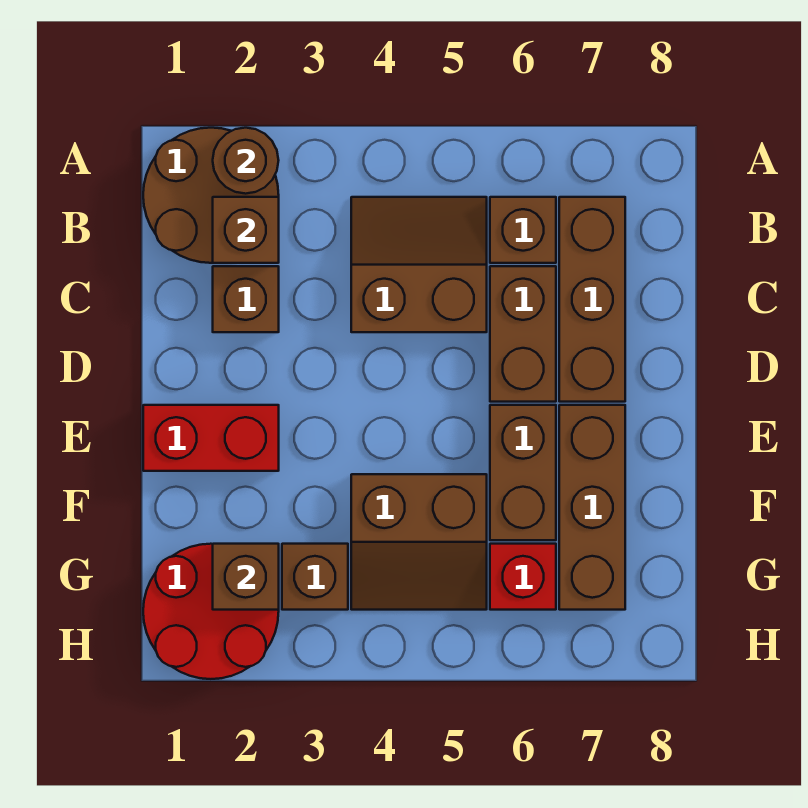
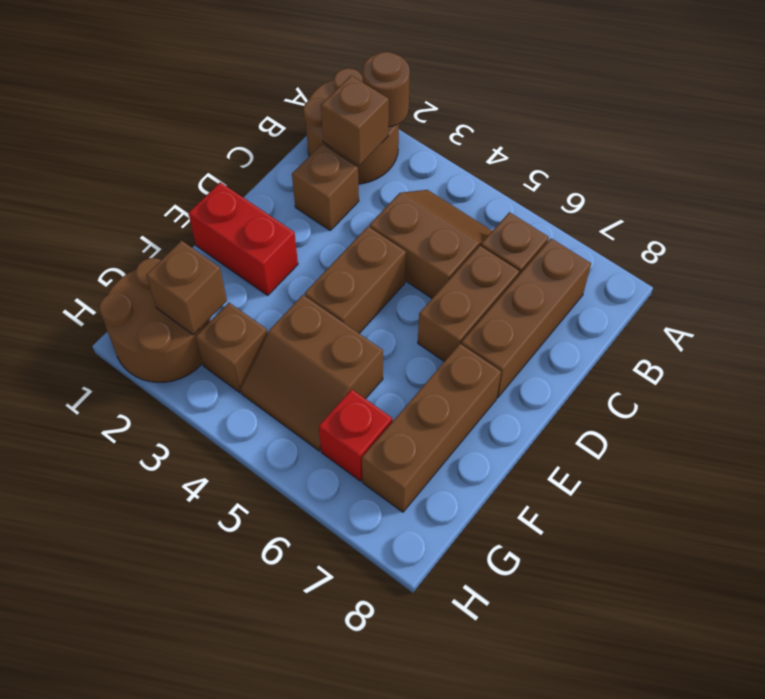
brown 1x2 brick [490,405,556,540] -> brown 1x2 brick moved to [305,227,406,333]
red 2x2 round brick [143,544,279,679] -> brown 2x2 round brick [99,258,211,382]

